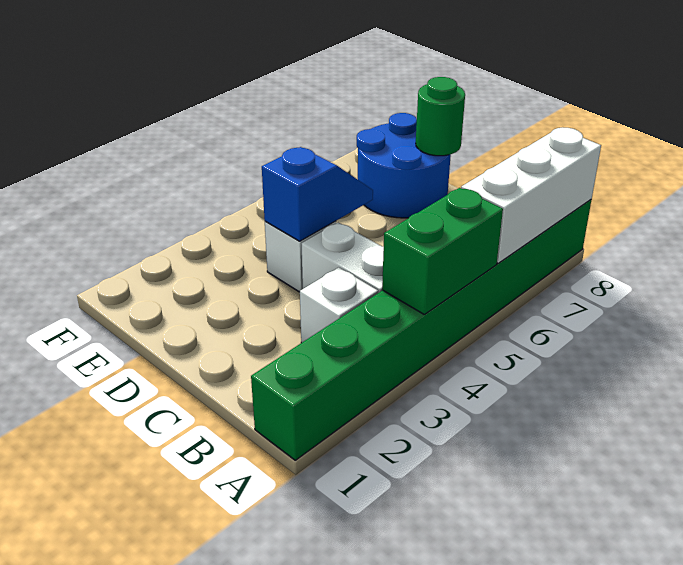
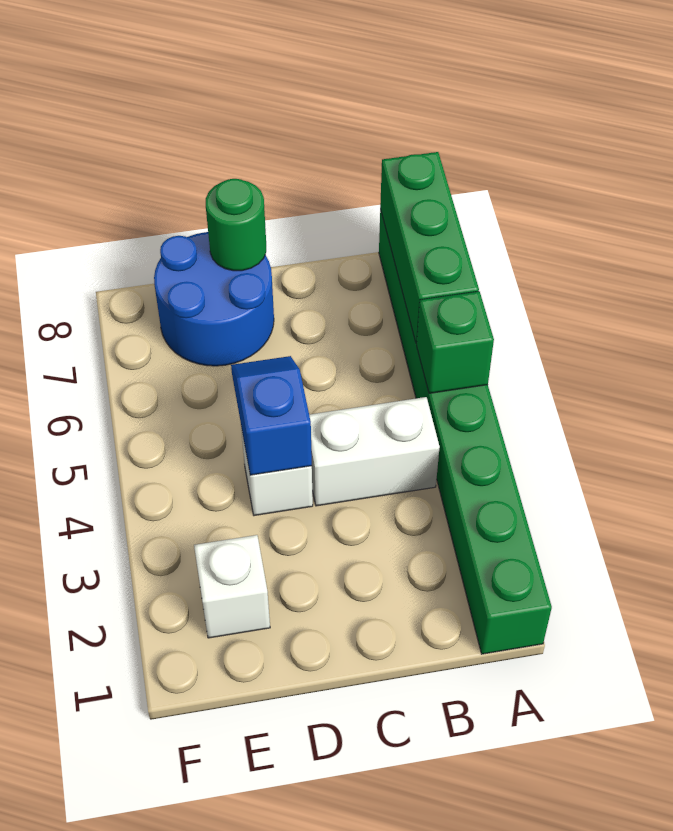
green 1x2 brick [382,188,503,314] -> green 1x1 brick [417,291,494,393]
white 1x3 brick [461,127,601,263] -> green 1x3 brick [380,152,479,343]
white 1x1 brick [300,267,378,343] -> white 1x1 brick moved to [194,535,270,638]

